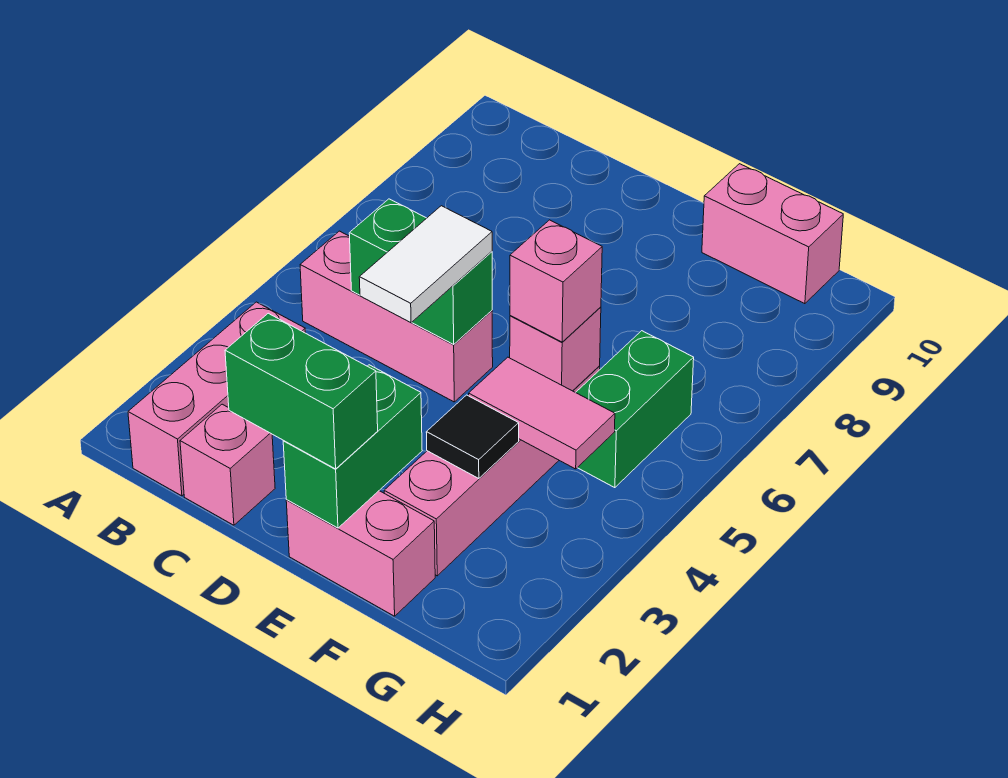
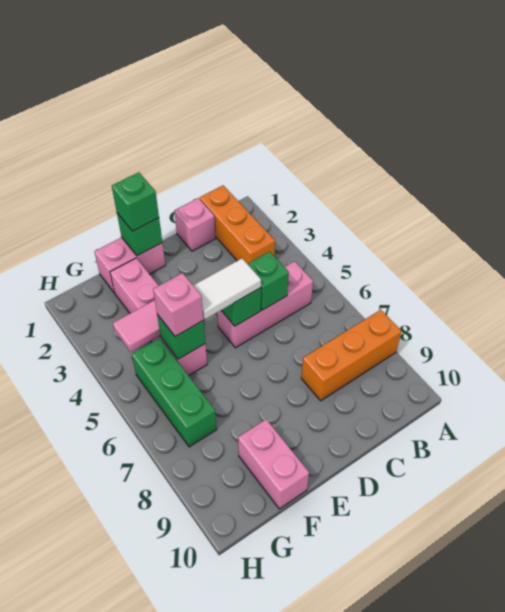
none -> orange 1x3 brick [301,310,402,401]
pink 1x3 brick [128,302,305,496] -> orange 1x3 brick [200,186,275,264]
green 1x2 brick [225,313,378,469] -> green 1x1 brick [112,172,159,231]
white 1x2 tile [359,206,492,323] -> white 1x2 tile turned to [193,258,261,319]
green 1x2 brick [283,365,422,528] -> green 1x1 brick [117,213,162,256]
black 1x1 tile [426,395,519,479] -> none
pink 1x1 brick [510,307,601,391] -> green 1x1 brick [157,315,205,359]
pink 1x2 brick [702,164,843,304] -> pink 1x2 brick turned to [238,419,309,509]
green 1x2 brick [576,331,694,488] -> green 1x3 brick [132,338,217,447]

